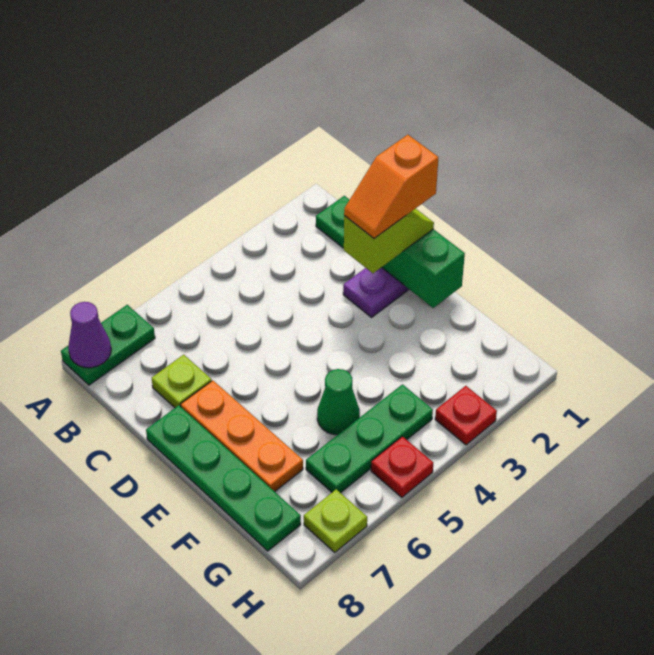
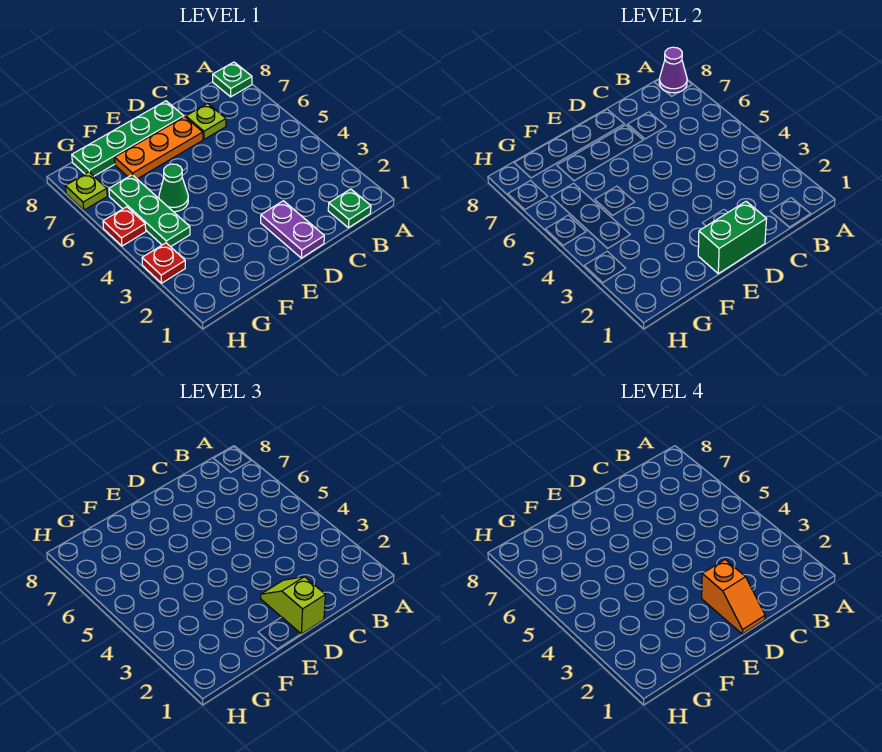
green 1x2 plate [61,305,155,385] -> green 1x1 plate [213,62,252,97]
lime 1x2 slope [344,208,434,273] -> lime 1x2 slope turned to [261,577,325,634]
orange 1x2 slope [344,135,438,238] -> orange 1x2 slope turned to [702,560,765,634]

